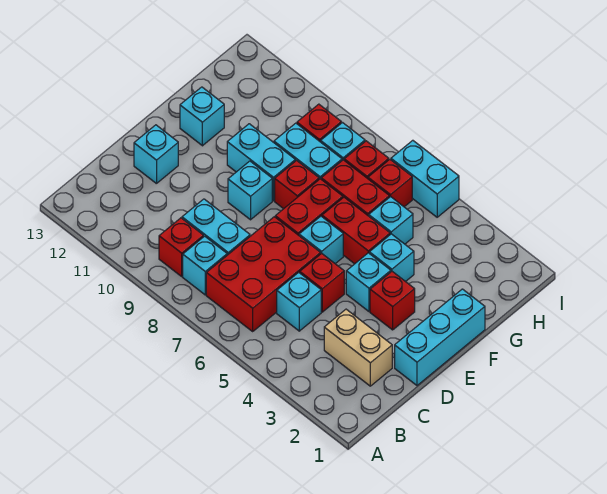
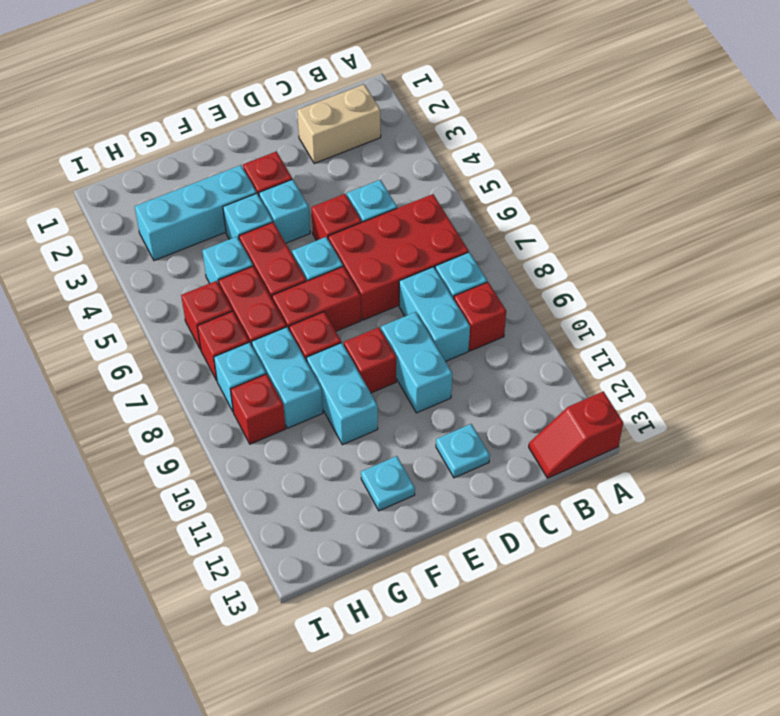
none -> red 1x2 slope [529,391,623,478]
tan 1x2 brick [324,309,392,386] -> tan 1x2 brick turned to [297,84,381,163]
cyan 1x3 brick [395,289,485,386] -> cyan 1x3 brick moved to [135,165,256,261]
cyan 1x1 brick [134,125,178,184] -> cyan 1x1 plate [436,424,490,478]
cyan 1x1 brick [228,161,272,220] -> red 1x1 brick [344,327,397,393]
cyan 1x1 brick [180,87,224,146] -> cyan 1x1 plate [361,456,415,511]
cyan 1x2 brick [391,140,459,217] -> cyan 1x2 brick moved to [381,312,452,413]

